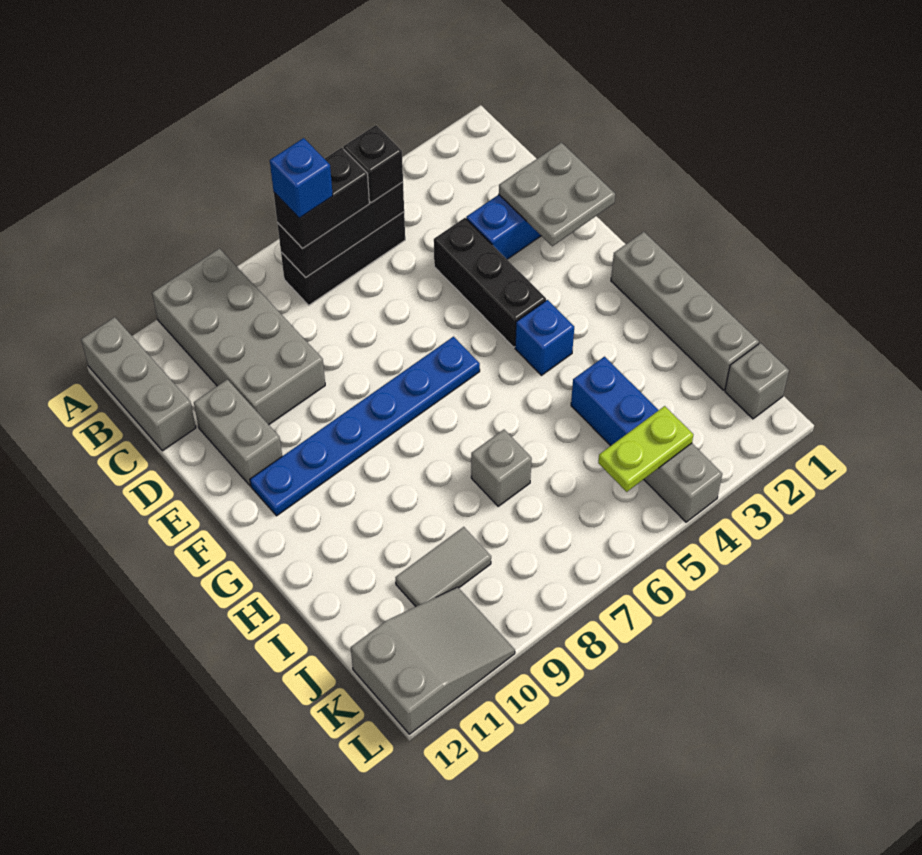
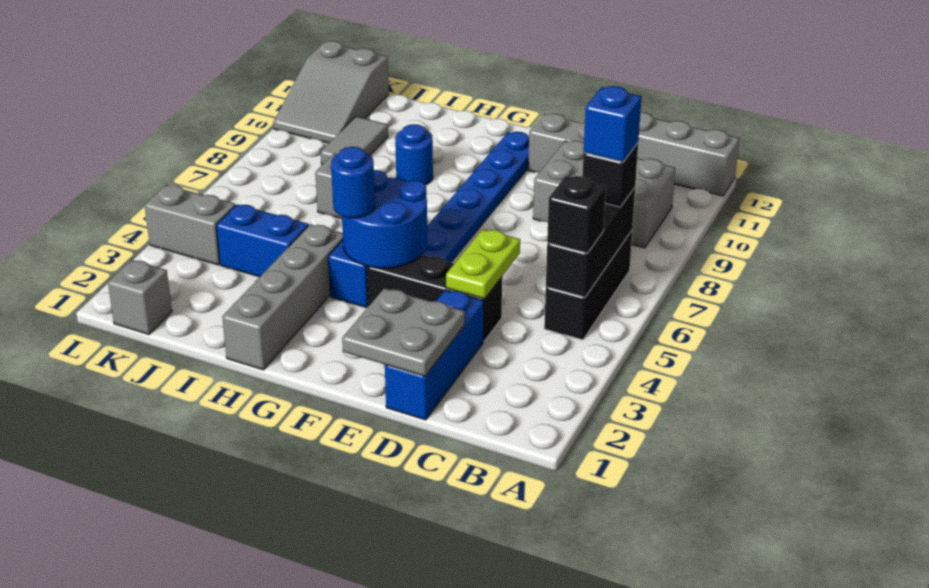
grey 2x4 brick [152,248,325,425] -> grey 2x3 brick [533,141,675,248]
black 1x2 brick [274,148,369,249] -> black 1x1 brick [582,143,638,207]
none -> blue 2x2 round brick [342,170,428,268]
grey 1x4 brick [611,232,759,390] -> grey 1x4 brick turned to [222,224,343,370]
none -> blue 1x1 round brick [331,147,375,218]
none -> blue 1x1 round brick [395,124,433,185]
lime 1x2 plate [598,406,693,492] -> lime 1x2 plate moved to [446,229,520,299]

